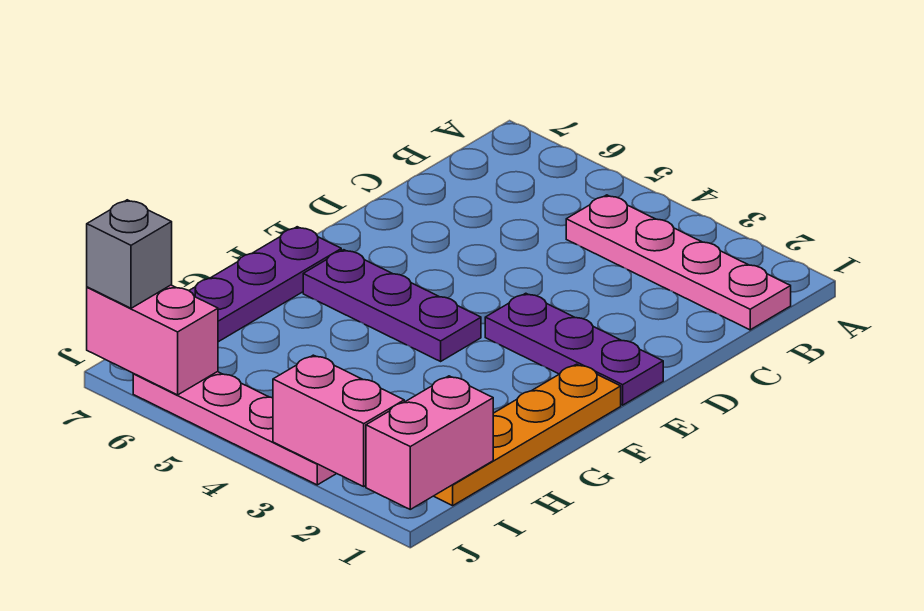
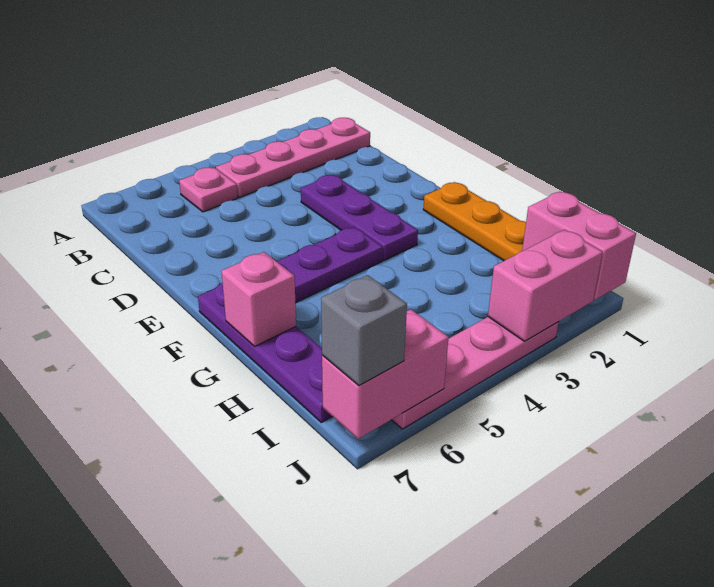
none -> pink 1x1 plate [179,167,238,212]
purple 1x3 plate [485,293,663,405] -> purple 1x3 plate turned to [301,175,418,260]
none -> pink 1x1 brick [222,252,296,347]

